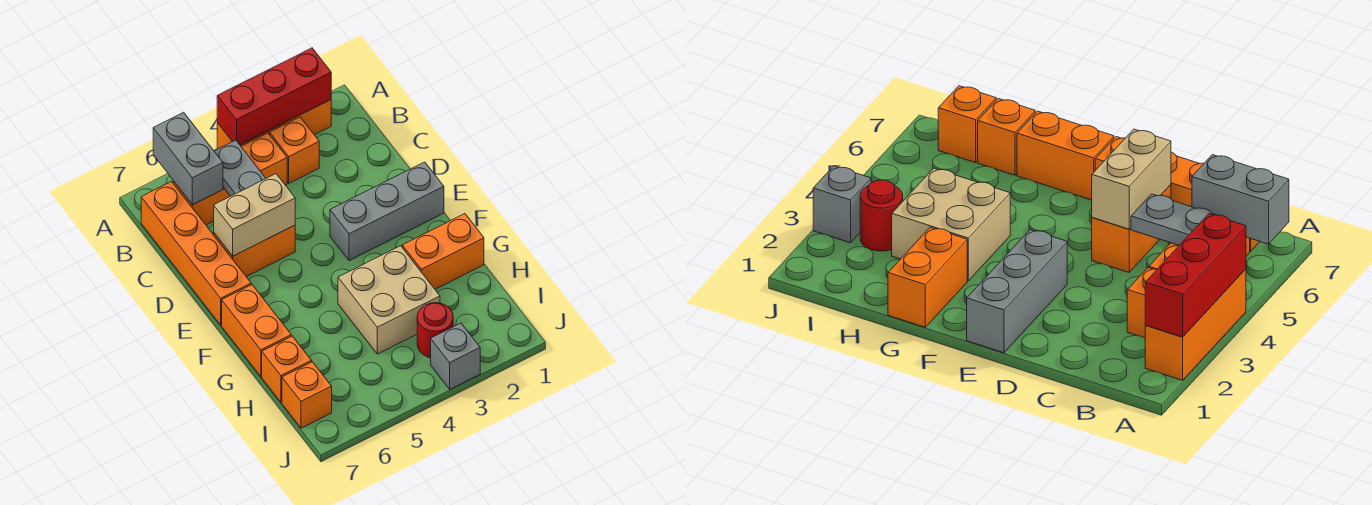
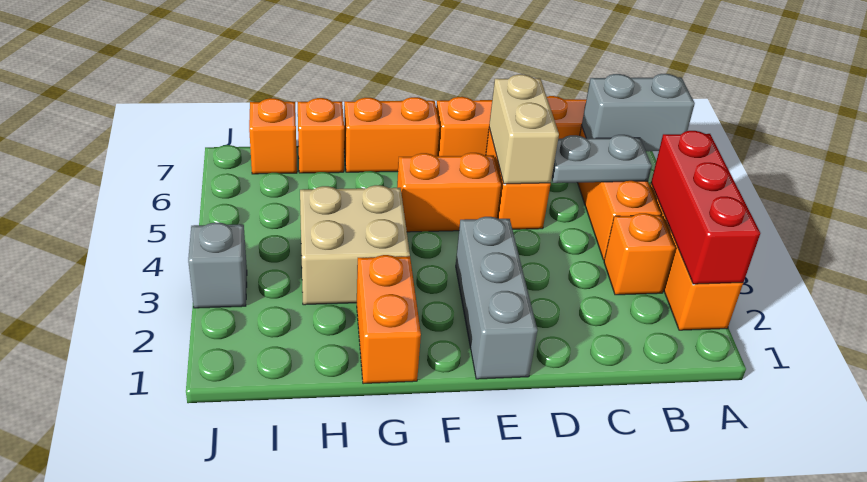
none -> orange 1x2 brick [397,153,501,232]
red 1x1 round brick [417,303,453,358] -> none

